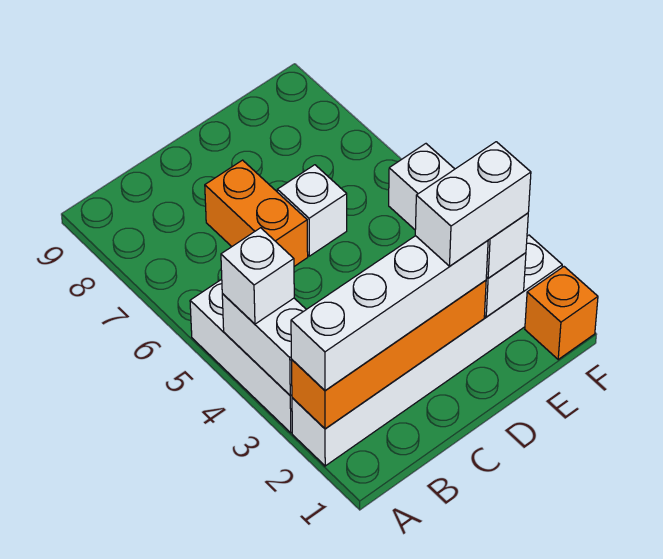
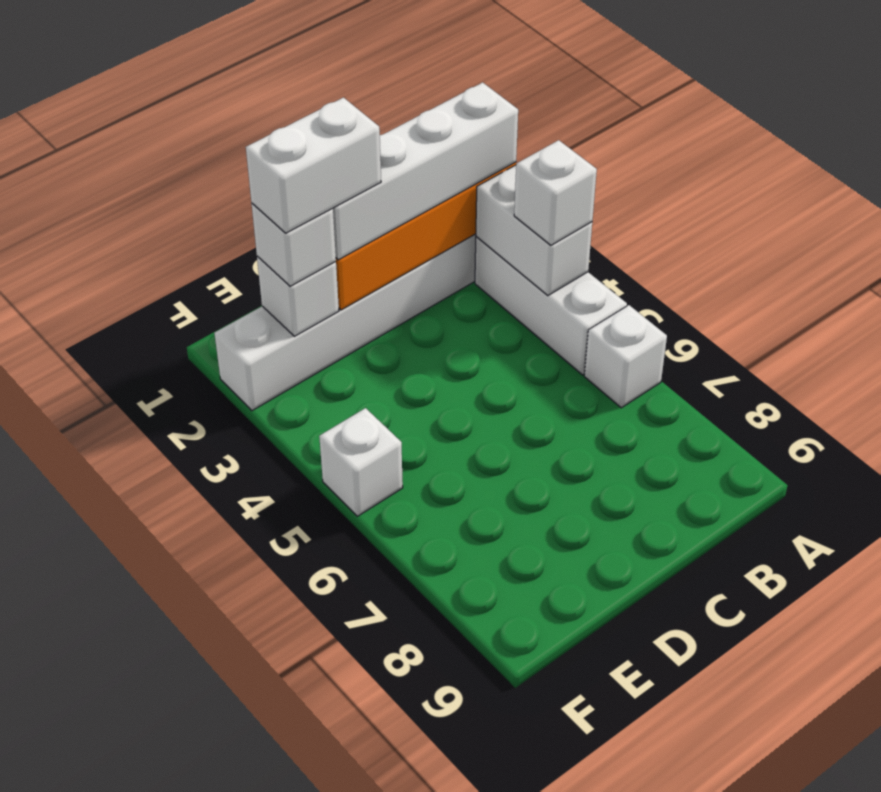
orange 1x2 brick [205,160,308,266] -> none
white 1x1 brick [277,165,347,256] -> white 1x1 brick moved to [584,305,667,408]
orange 1x1 brick [525,267,598,359] -> none

